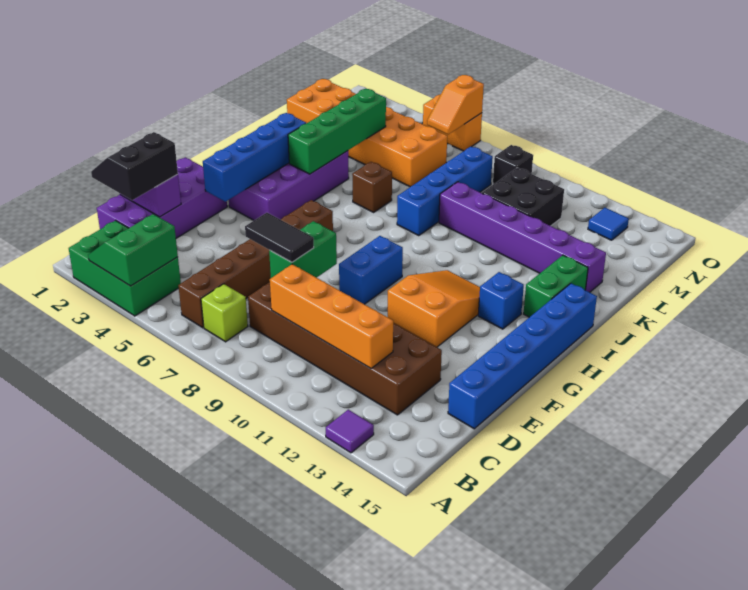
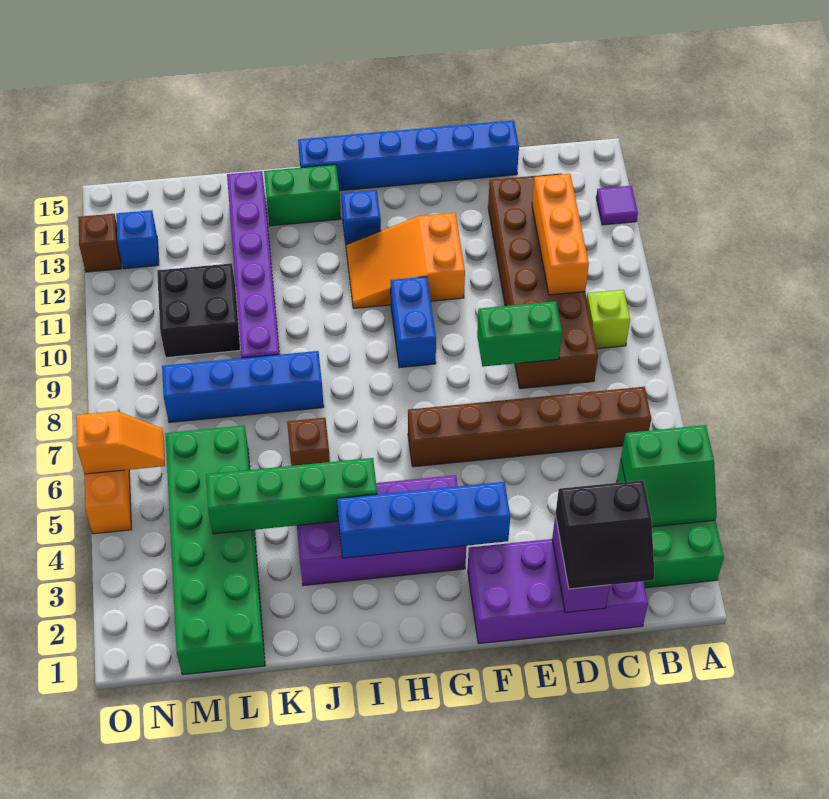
lime 1x1 brick [201,284,248,342] -> lime 1x1 brick moved to [587,290,630,349]
orange 1x4 brick [270,264,393,368] -> orange 1x3 brick [532,174,589,295]
black 1x2 tile [245,213,314,262] -> none
blue 1x2 brick [339,236,403,304] -> blue 1x2 brick turned to [391,277,436,368]
orange 2x6 brick [287,79,447,187] -> green 2x6 brick [165,426,265,675]
black 1x1 brick [493,145,533,184] -> none
blue 1x1 tile [588,208,629,240] -> blue 1x1 brick [116,210,159,269]
none -> brown 1x1 brick [78,214,121,272]

